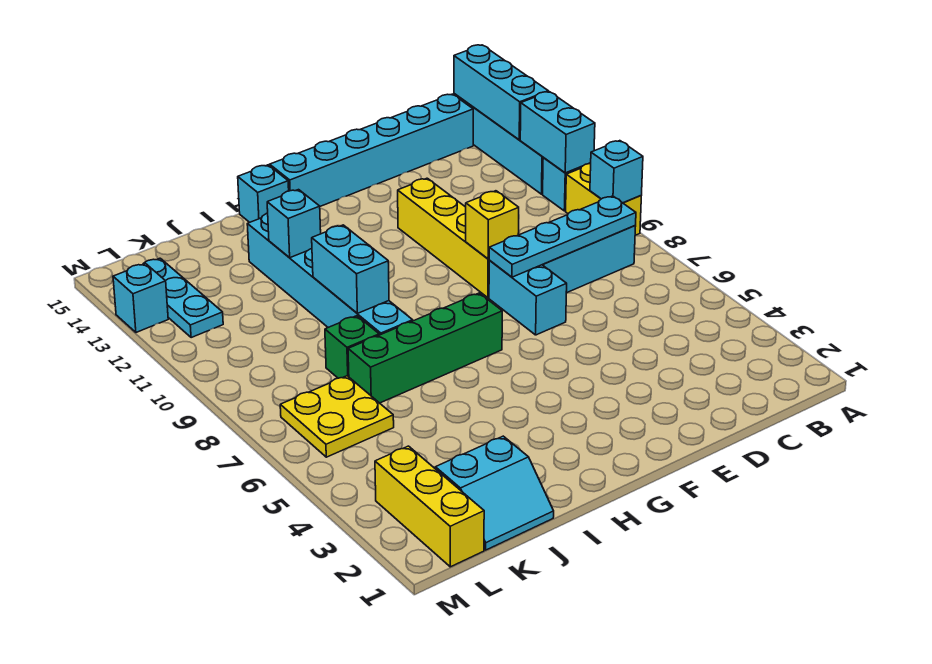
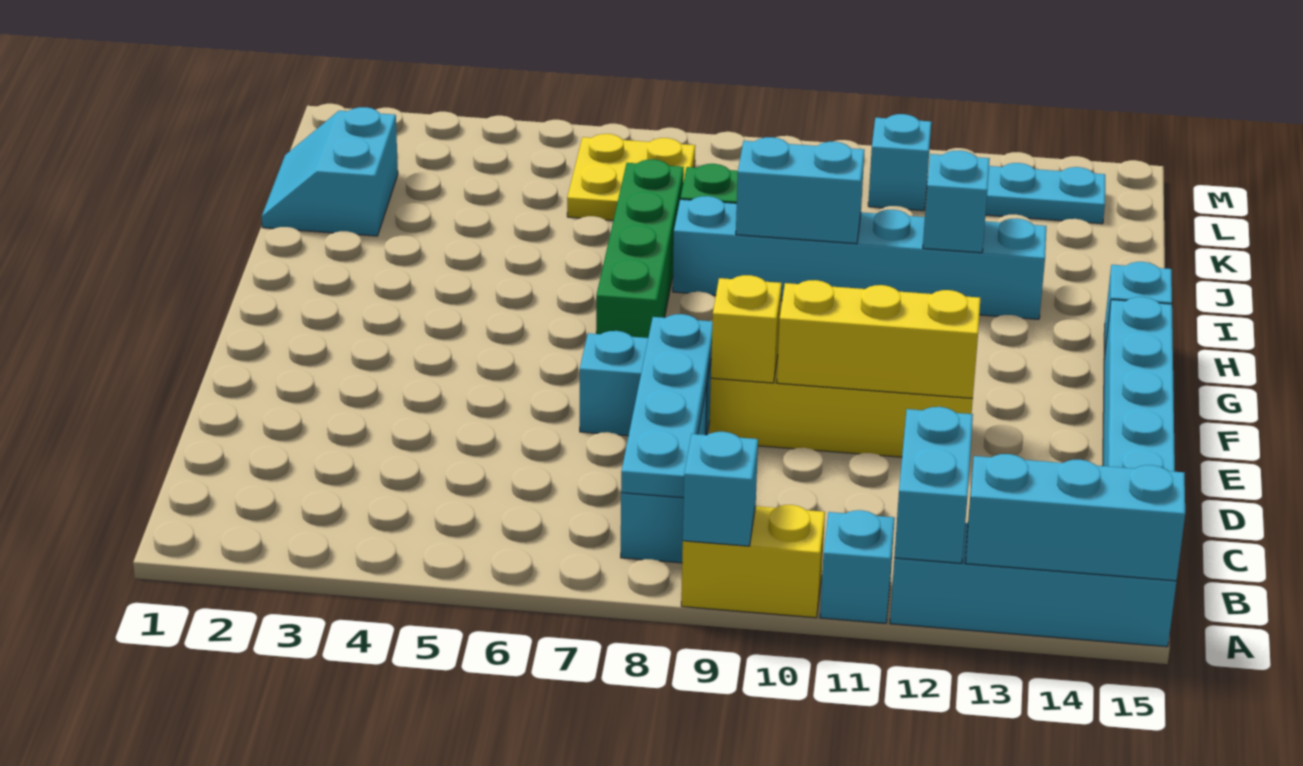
cyan 1x2 brick [520,92,595,173] -> cyan 1x2 brick turned to [894,407,973,563]
yellow 1x3 brick [375,446,484,567] -> yellow 1x3 brick moved to [777,280,980,398]
cyan 1x1 brick [113,264,168,332] -> cyan 1x1 brick moved to [868,114,931,211]

